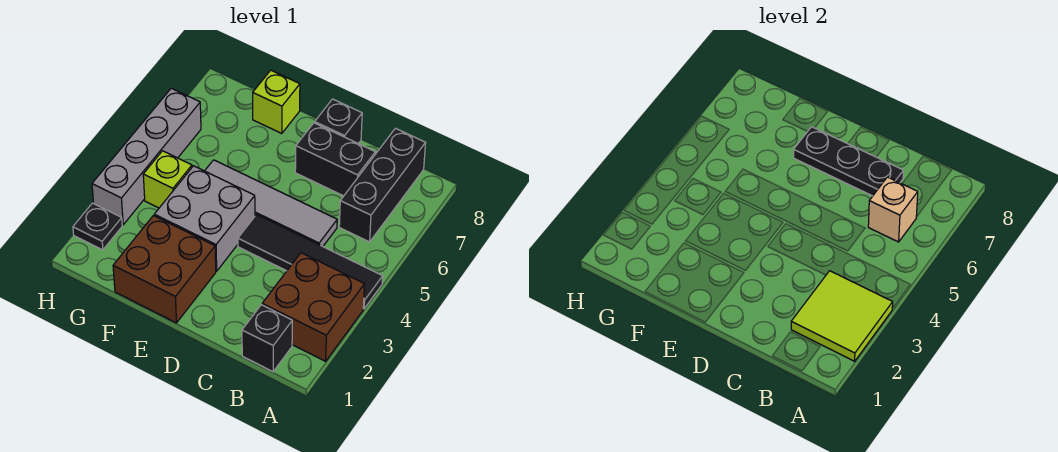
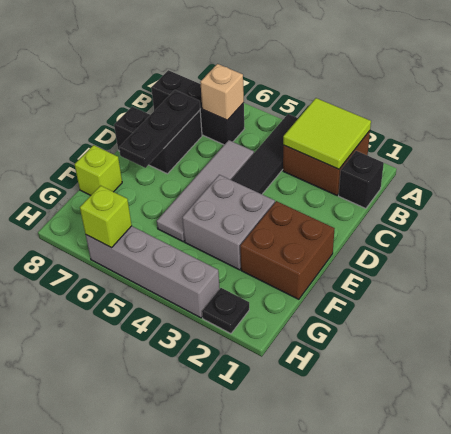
lime 1x1 brick [143,151,192,208] -> lime 1x1 brick moved to [80,186,132,248]

